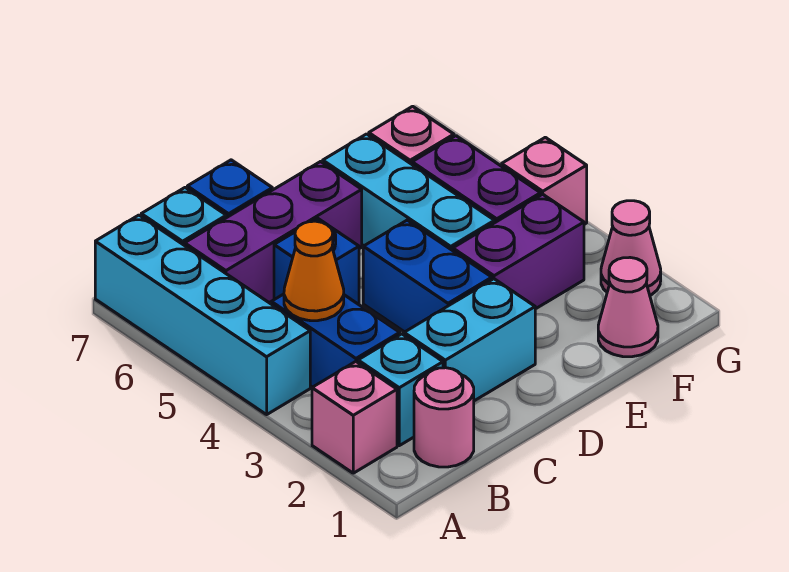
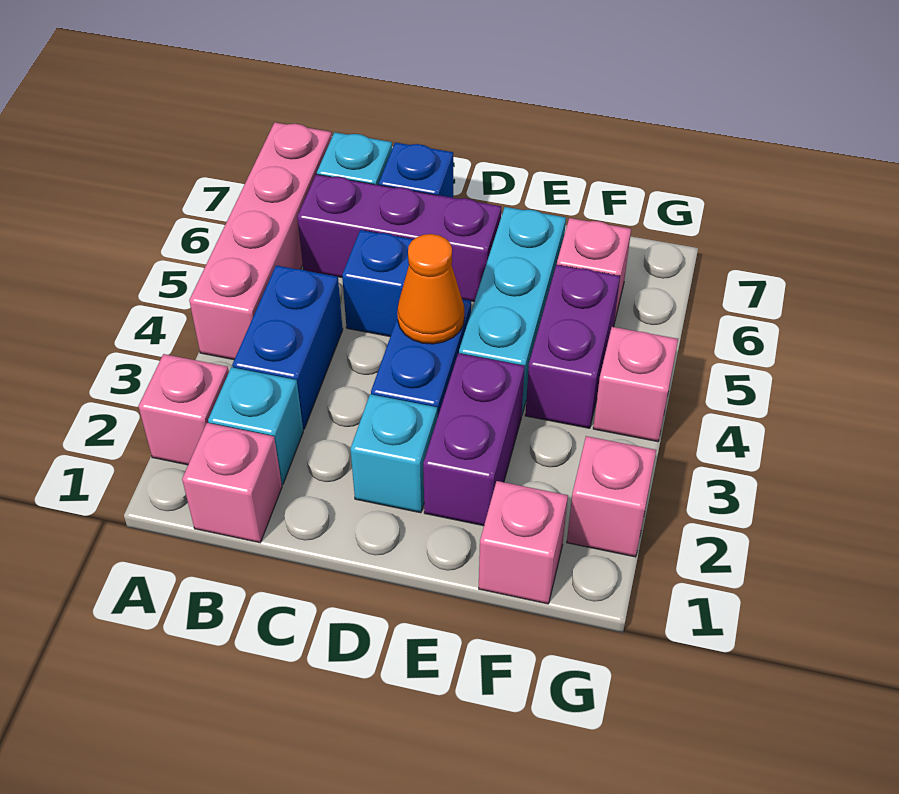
cyan 1x4 brick [95,215,310,415] -> pink 1x4 brick [189,122,332,360]
pink 1x1 round brick [414,368,474,467] -> pink 1x1 brick [182,423,282,543]
orange 1x1 cone [284,221,344,321] -> orange 1x1 cone moved to [397,234,464,344]
cyan 1x2 brick [404,279,535,401] -> cyan 1x1 brick [350,394,437,513]
purple 1x2 brick [453,194,584,309] -> purple 1x2 brick turned to [423,353,525,526]
pink 1x1 cone [598,258,658,357] -> pink 1x1 brick [479,481,568,604]
pink 1x1 cone [601,201,661,295] -> pink 1x1 brick [567,436,656,557]

